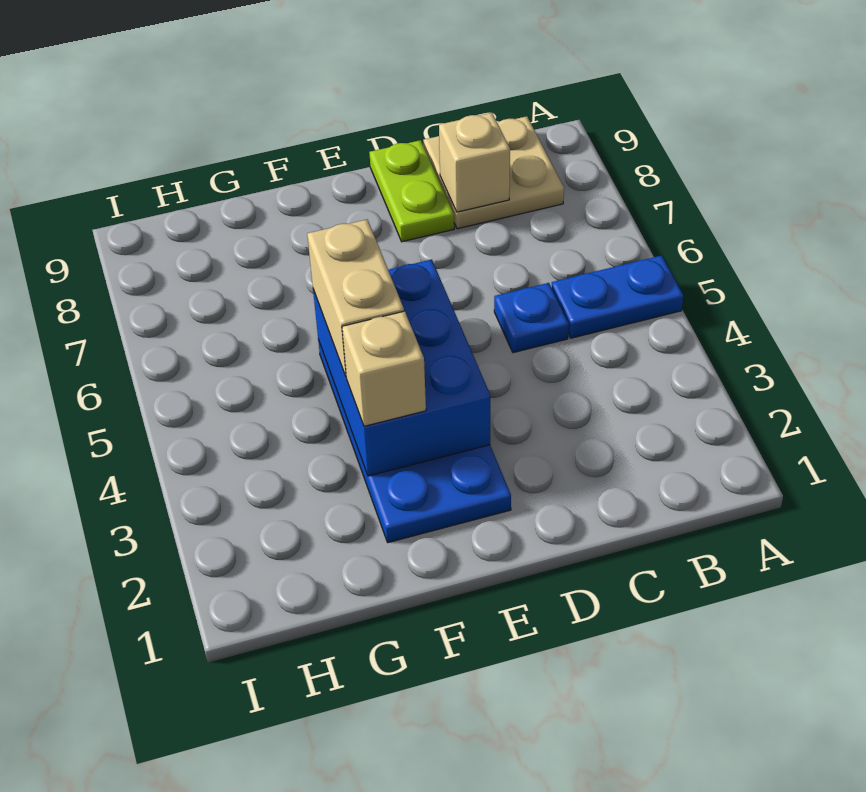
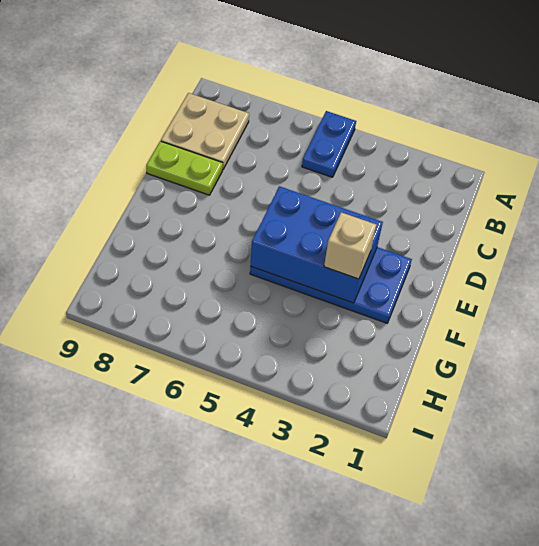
blue 1x1 plate [494,283,569,353] -> none
tan 1x1 brick [439,113,510,212] -> none
tan 1x2 brick [307,220,404,376] -> none

